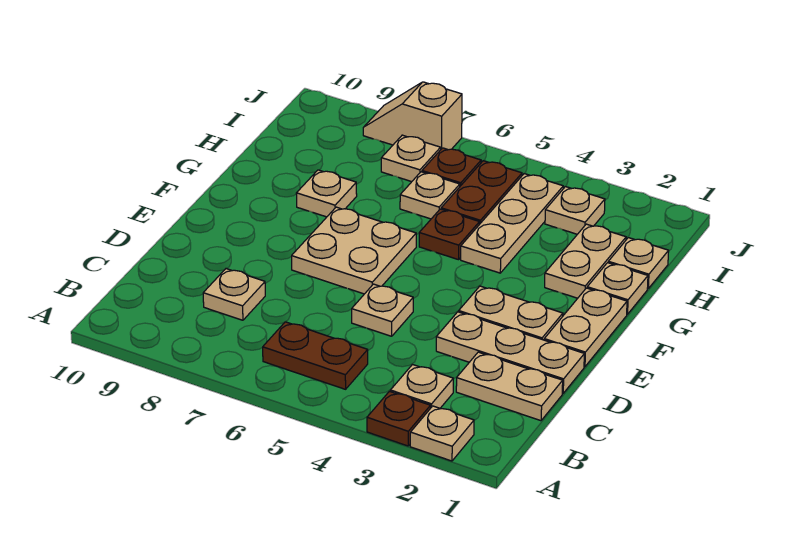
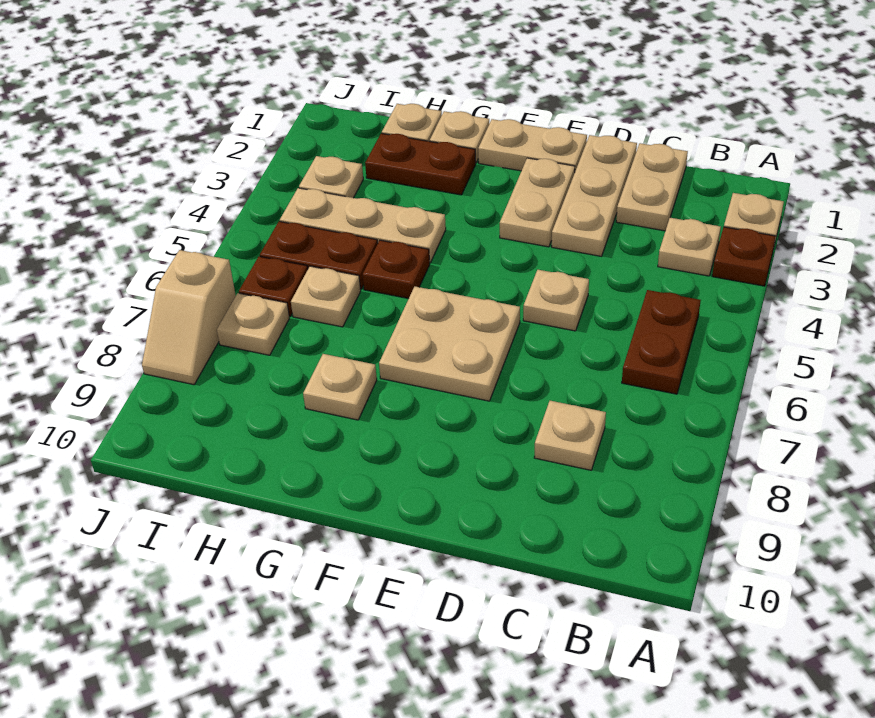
tan 1x2 plate [545,224,626,298] -> brown 1x2 plate [365,133,476,195]

